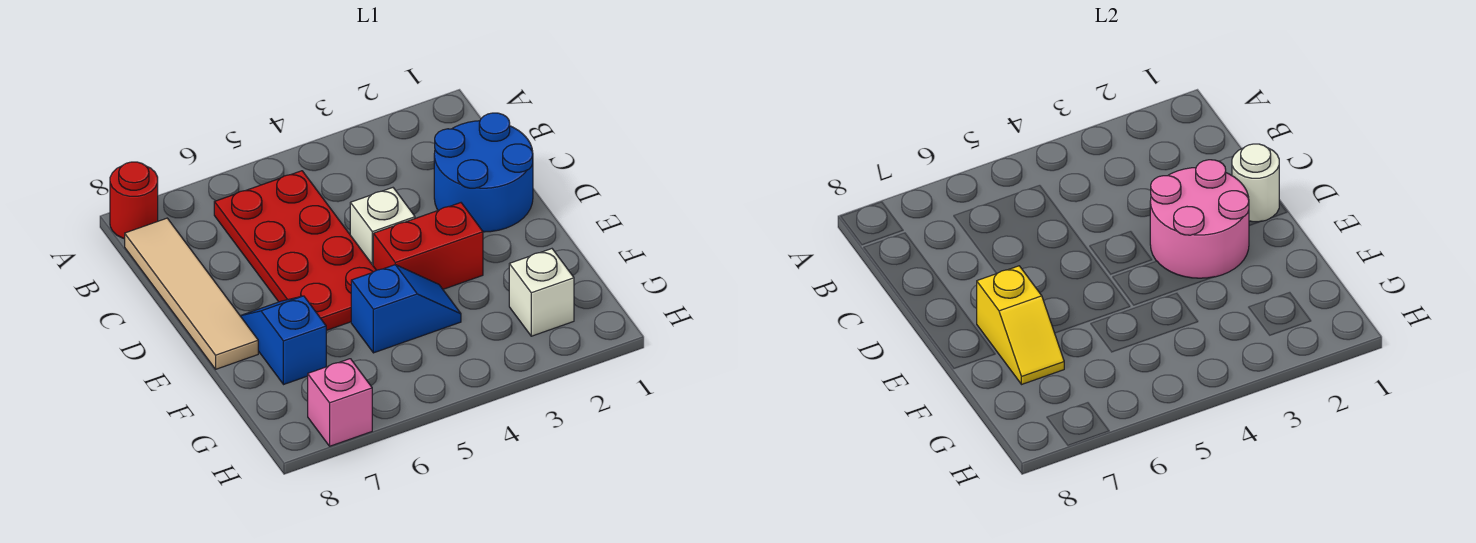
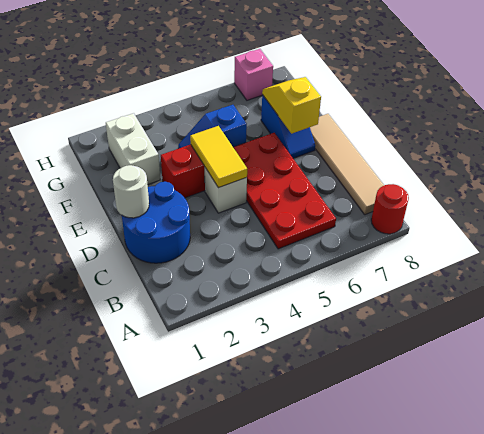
pink 2x2 round brick [1150,160,1249,278] -> none
none -> yellow 1x2 tile [190,126,247,188]
white 1x1 brick [509,249,574,336] -> white 1x2 brick [106,113,160,185]

